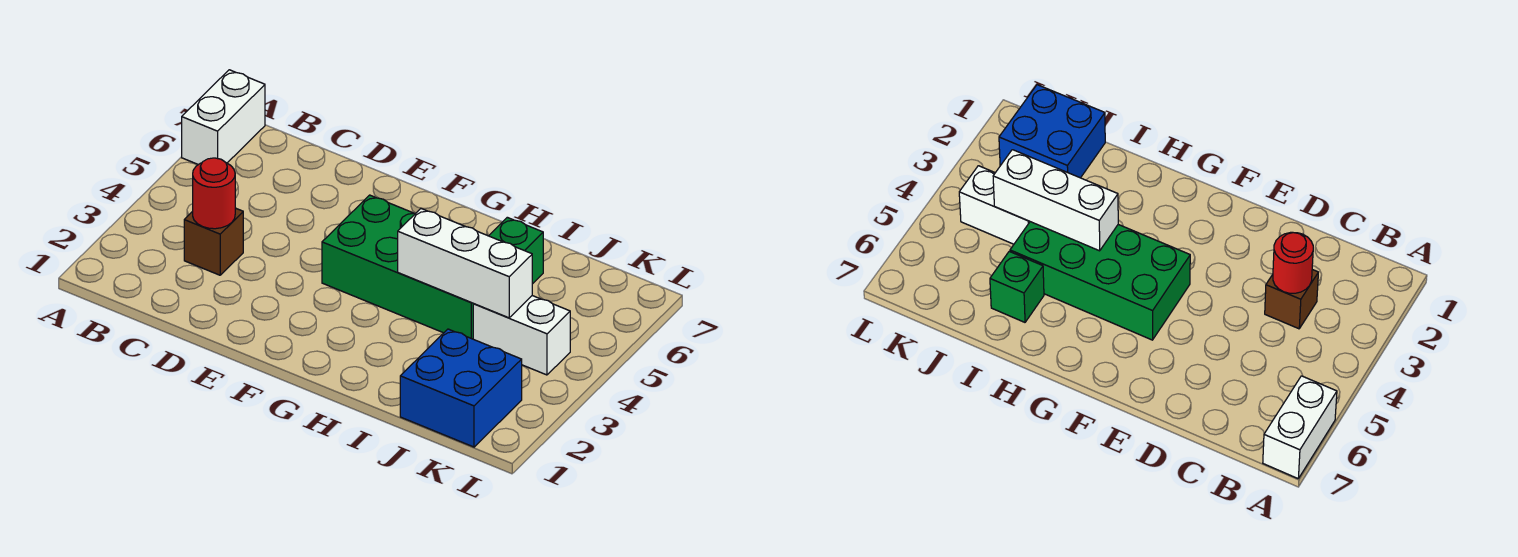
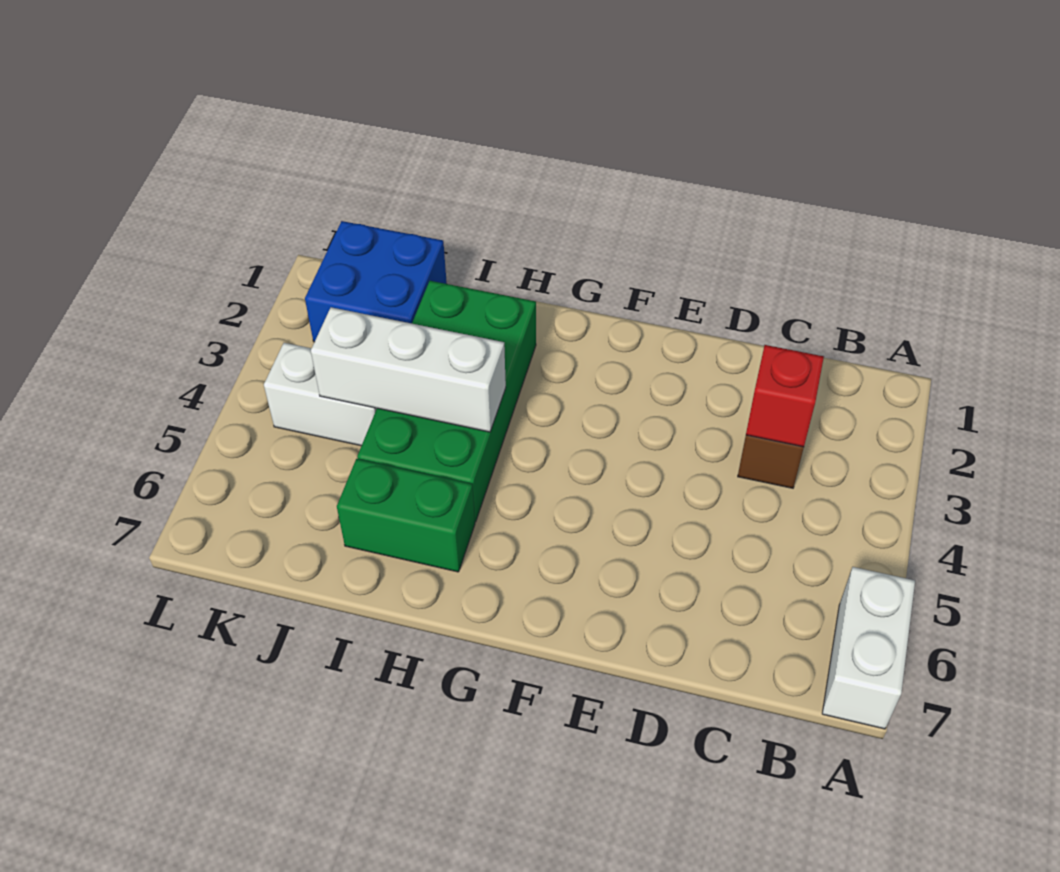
red 1x1 round brick [193,158,235,229] -> red 1x1 brick [746,345,824,447]
green 2x4 brick [322,195,473,339] -> green 2x4 brick turned to [357,281,536,522]
green 1x1 brick [489,217,543,284] -> green 1x2 brick [337,459,475,572]

